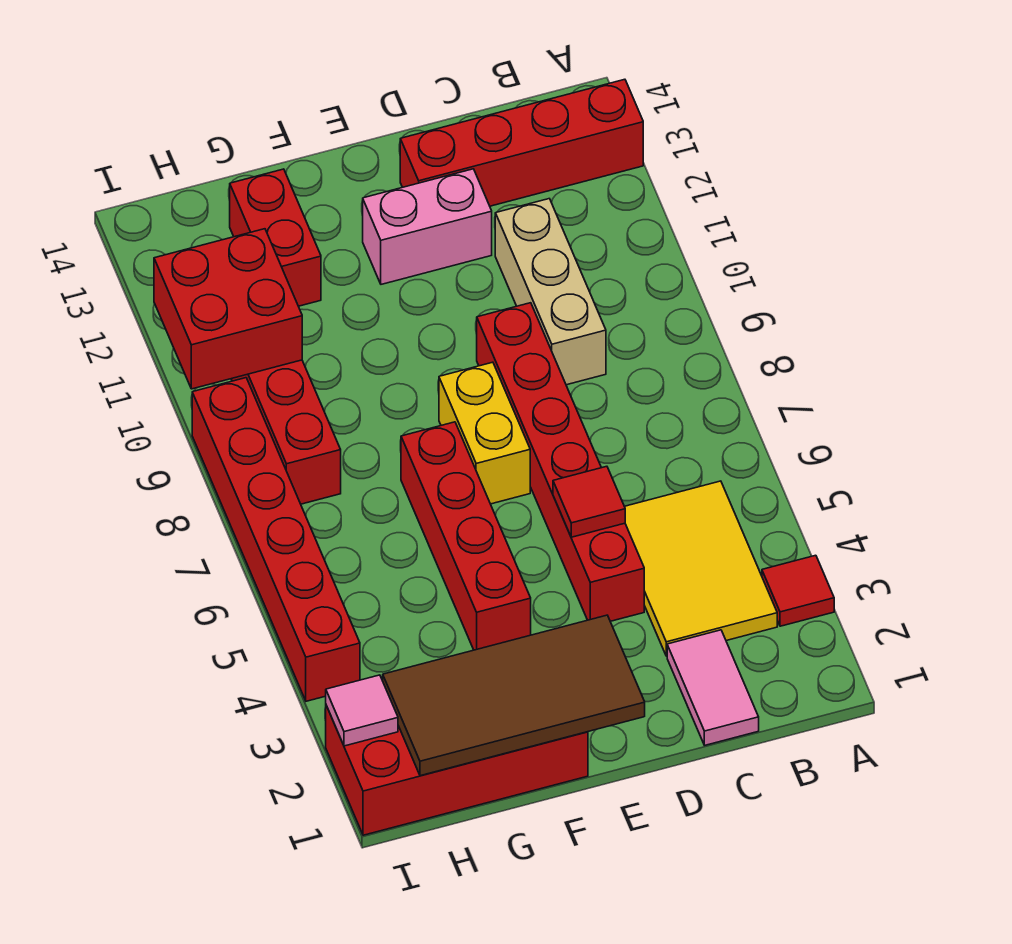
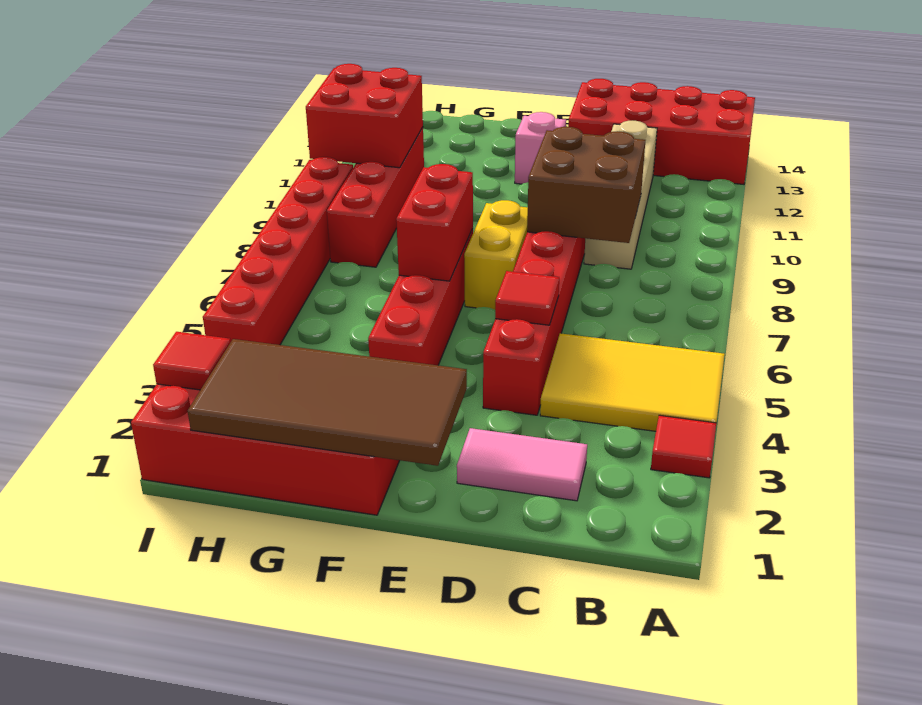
red 1x4 brick [400,79,643,206] -> red 2x4 brick [568,79,755,184]
yellow 2x3 tile [625,481,777,656] -> yellow 2x3 tile turned to [540,333,725,431]
pink 1x2 tile [667,630,759,745] -> pink 1x2 tile turned to [457,428,587,501]
none -> brown 2x2 brick [527,127,645,243]
tan 1x3 brick [495,199,606,385] -> tan 1x4 brick [584,121,657,269]
pink 1x2 brick [363,169,492,284] -> pink 1x1 brick [515,112,566,184]
red 1x2 brick [230,169,321,306] -> red 1x2 brick moved to [396,164,473,281]
pink 1x1 tile [326,675,398,746] -> red 1x1 tile [153,332,231,390]

